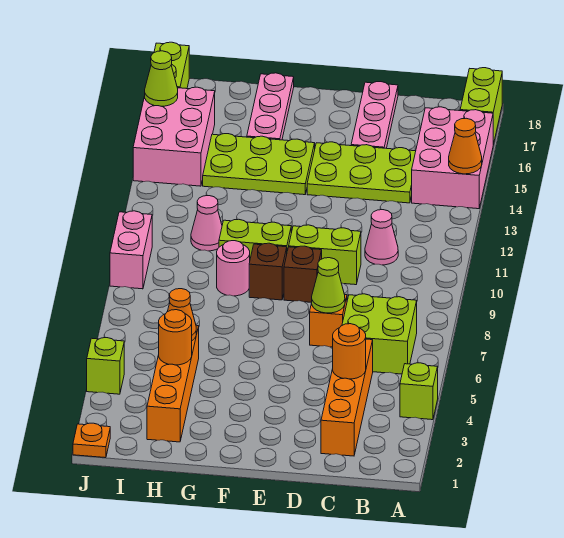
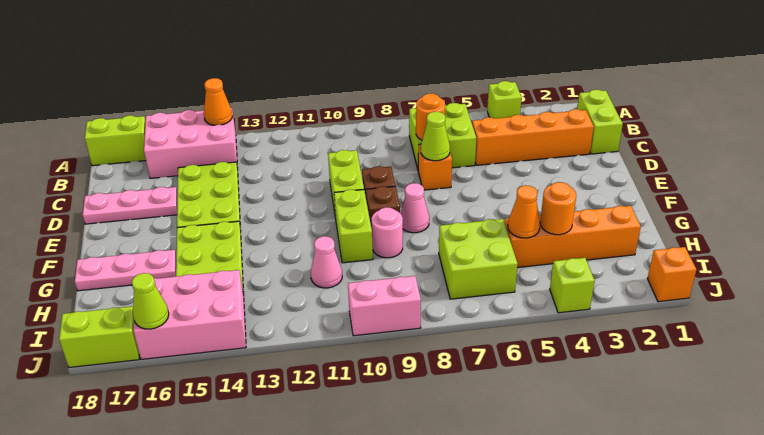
none -> lime 1x2 brick [577,90,623,154]
orange 1x1 round brick [333,324,366,379] -> orange 1x1 round brick moved to [416,94,445,140]
pink 1x1 cone [365,210,398,265] -> pink 1x1 cone moved to [400,183,429,233]
none -> lime 2x2 brick [439,219,518,299]
orange 1x1 plate [73,423,110,458] -> orange 1x1 brick [648,247,696,302]

